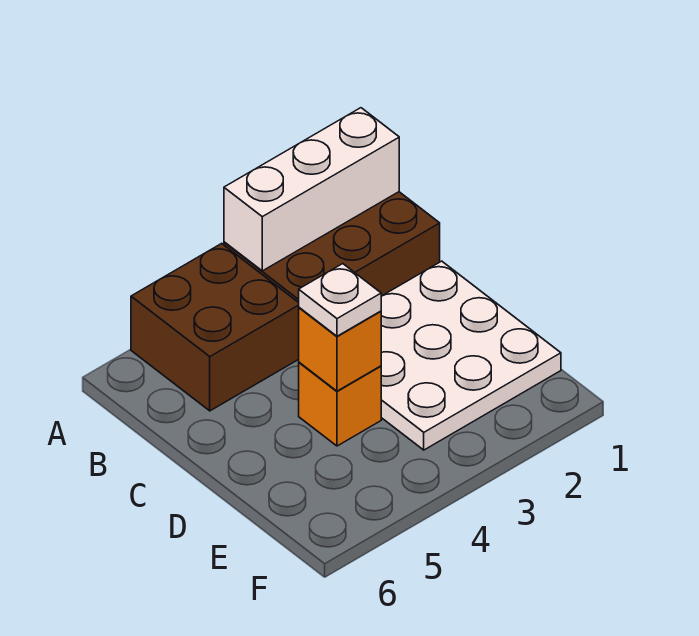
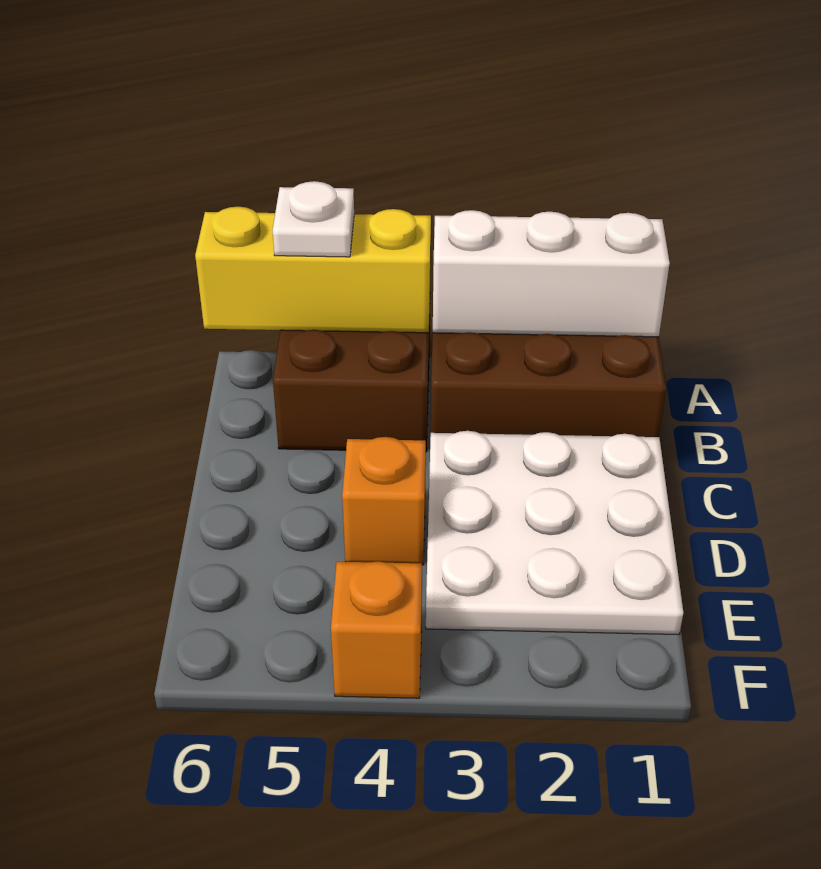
none -> yellow 1x3 brick [195,207,431,333]
orange 1x1 brick [299,308,381,391] -> orange 1x1 brick moved to [331,561,422,698]
white 1x1 plate [299,264,381,336] -> white 1x1 plate moved to [273,181,354,257]

